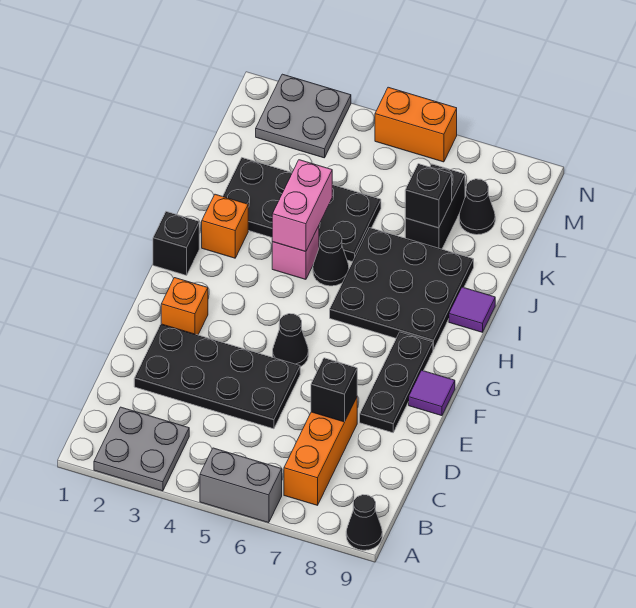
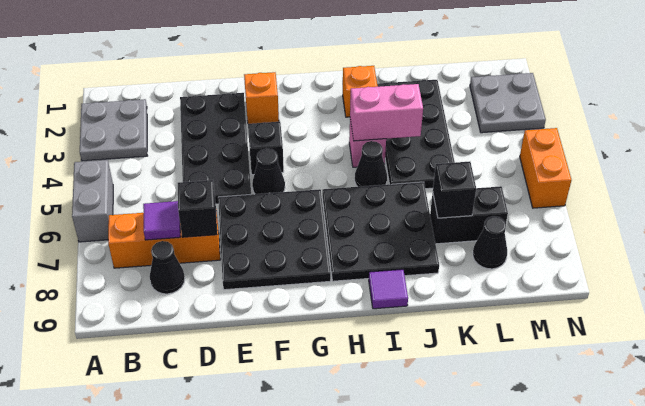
black 1x1 cone [346,495,382,550] -> black 1x1 cone moved to [150,241,185,294]
black 1x3 plate [360,332,433,433] -> black 3x3 plate [218,189,331,290]
purple 1x1 tile [409,370,455,416] -> purple 1x1 tile moved to [143,201,180,240]
black 1x1 brick [153,212,199,275] -> black 1x1 brick moved to [248,122,284,175]

